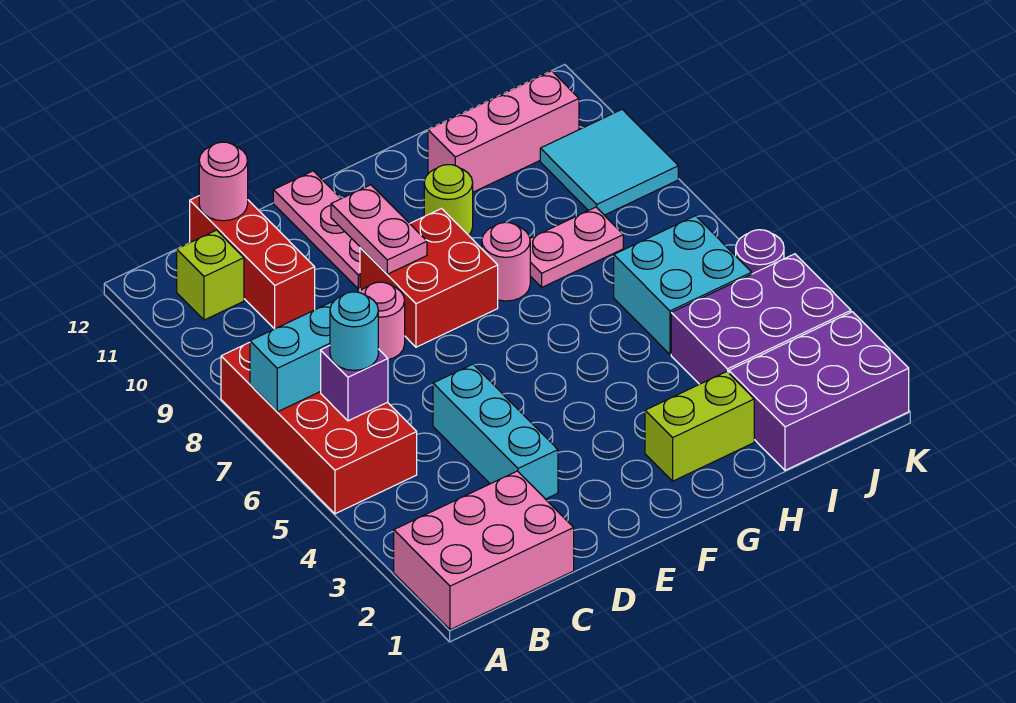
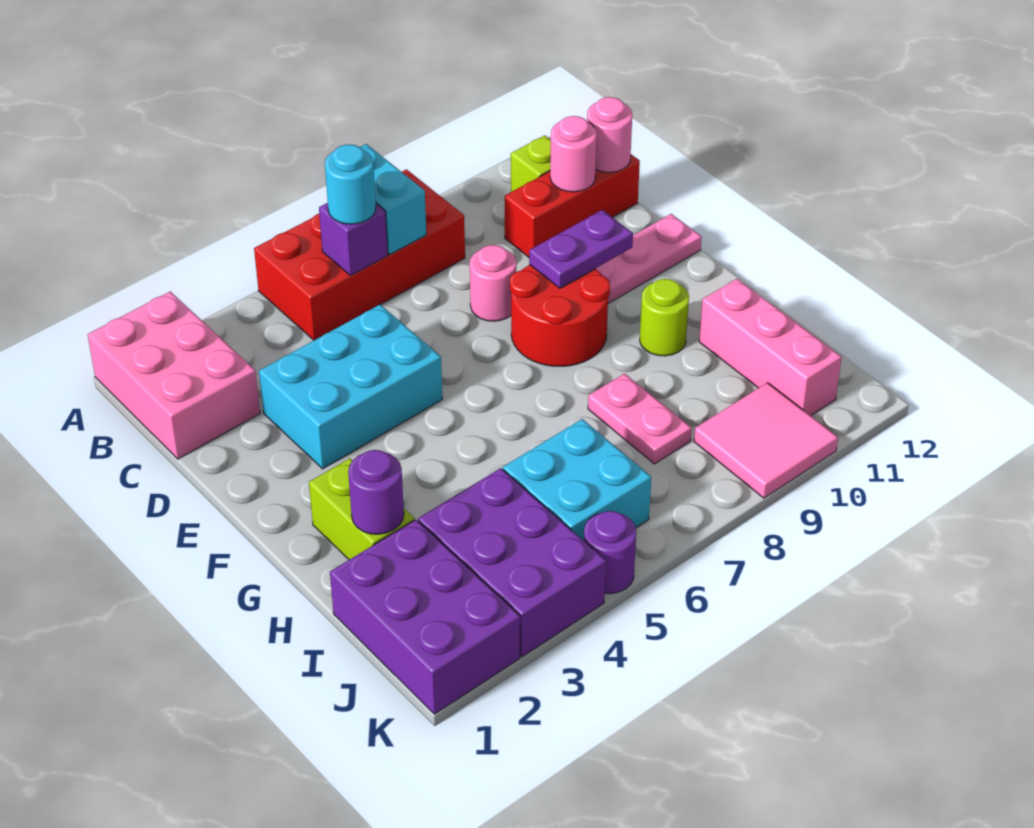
cyan 1x3 brick [433,364,558,499] -> cyan 2x3 brick [259,305,442,469]
red 2x2 brick [360,209,498,347] -> red 2x2 round brick [510,265,610,366]
pink 1x2 plate [331,185,427,274] -> purple 1x2 plate [529,210,633,288]
pink 1x1 round brick [482,222,530,301] -> pink 1x1 round brick moved to [550,116,597,192]
none -> purple 1x1 round brick [348,450,404,534]
cyan 2x2 tile [540,109,678,215] -> pink 2x2 tile [694,383,838,498]

